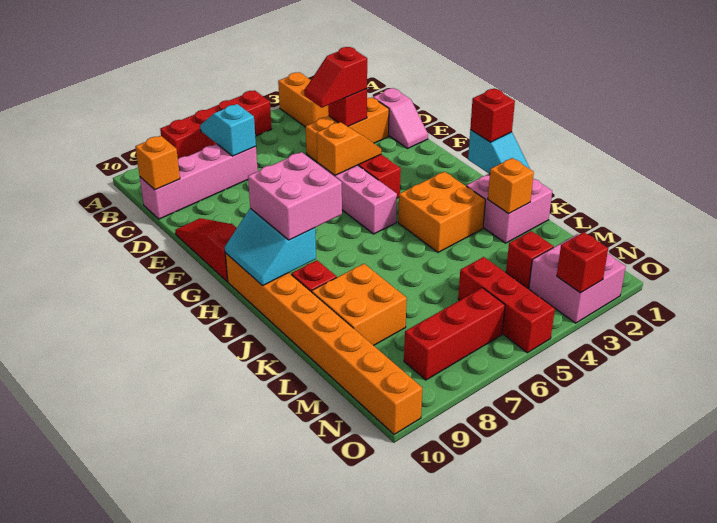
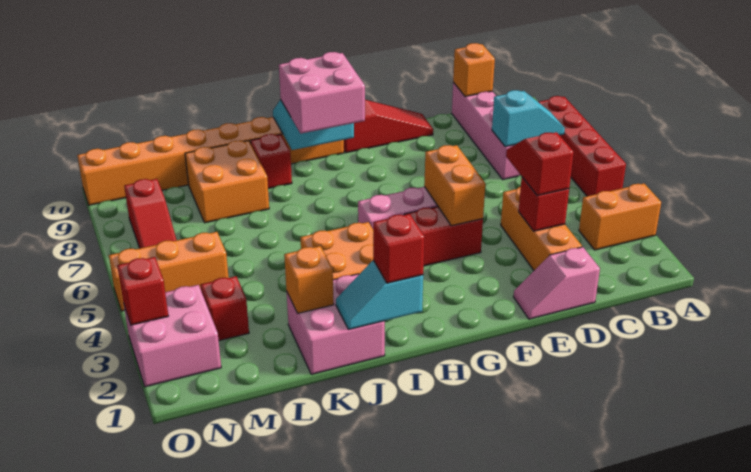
orange 1x2 slope [317,122,381,175] -> orange 1x2 brick [424,145,485,226]
red 1x3 brick [458,257,555,353] -> orange 1x3 brick [109,232,229,311]
red 1x3 brick [404,288,505,380] -> red 1x3 slope [124,179,176,248]

